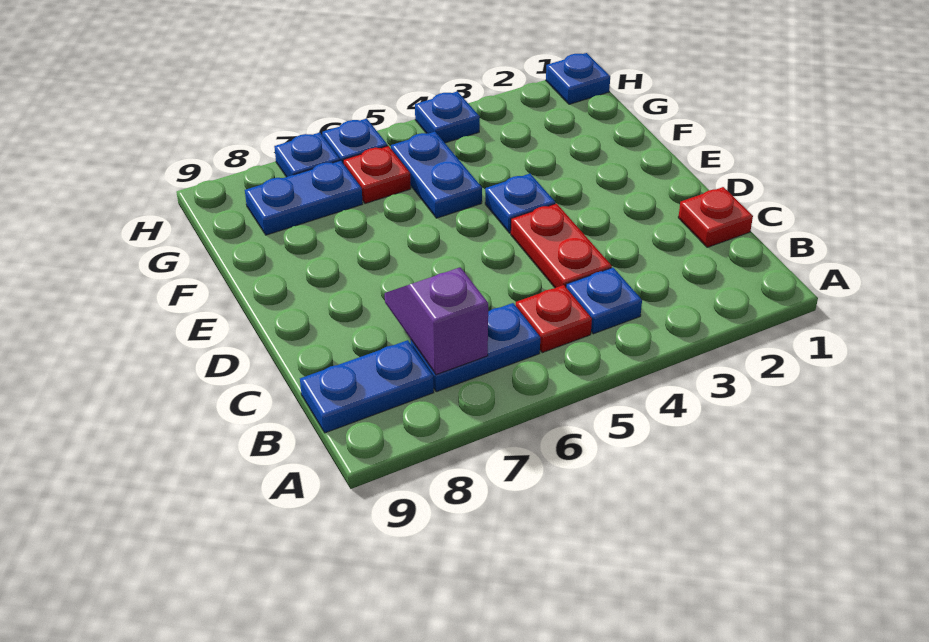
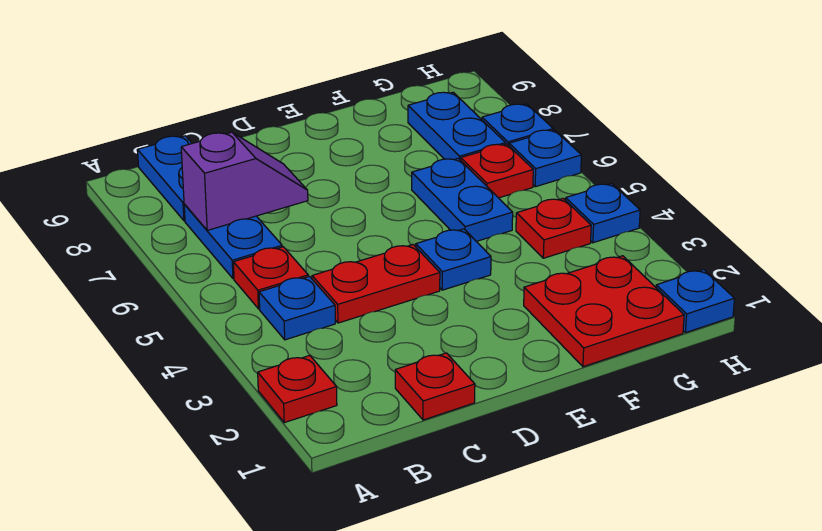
none -> red 1x1 plate [258,356,337,423]
none -> red 2x2 plate [524,256,684,367]
blue 1x2 plate [391,132,482,218] -> blue 1x2 plate turned to [412,158,513,241]
none -> red 1x1 plate [516,199,591,258]

